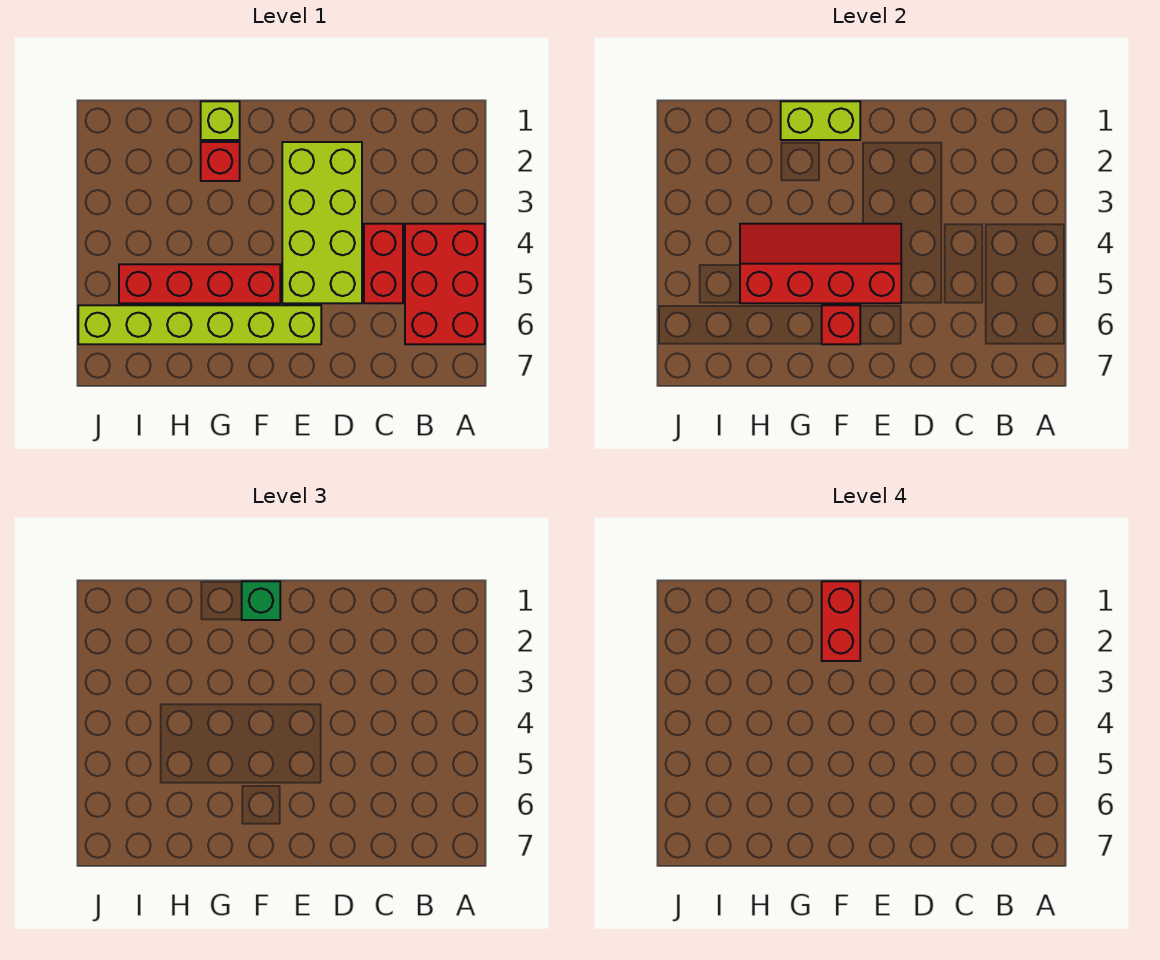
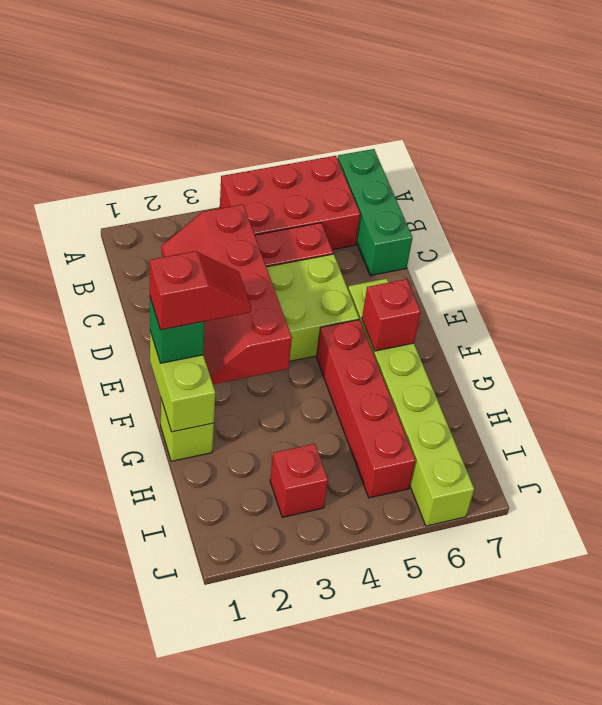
none -> green 1x3 brick [338,149,413,276]
red 2x4 slope [740,224,901,303] -> red 2x4 slope moved to [161,204,292,384]
red 1x2 brick [822,581,860,661] -> red 1x2 slope [150,251,251,330]
red 1x1 brick [201,142,240,181] -> red 1x1 brick moved to [270,444,328,517]

